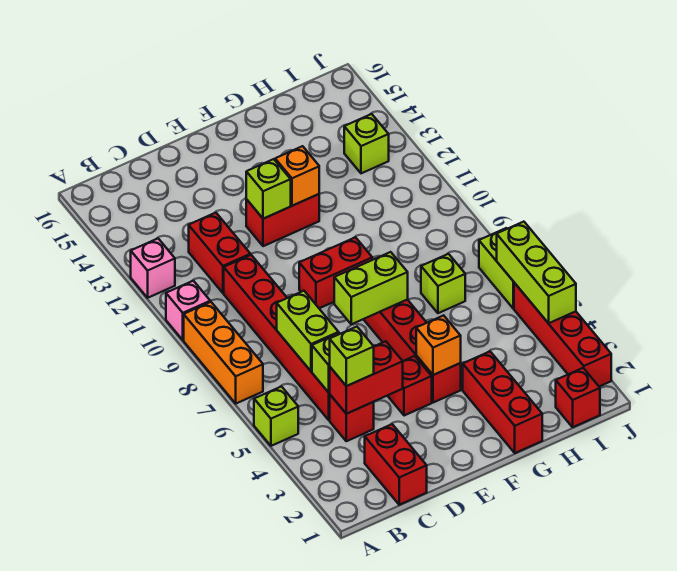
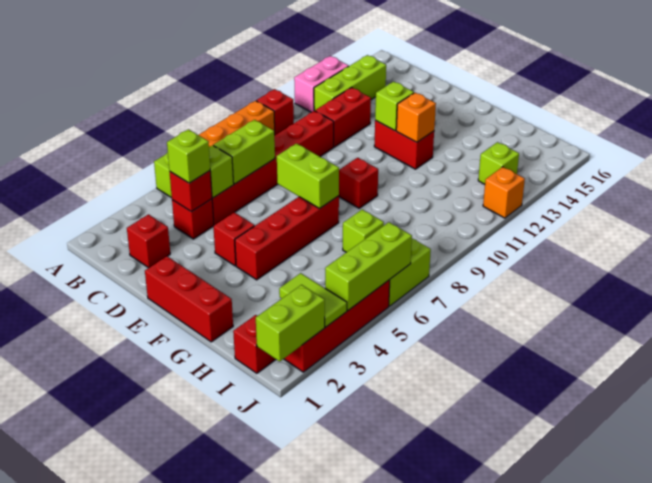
pink 1x1 brick [166,281,210,340] -> red 1x1 brick [256,89,294,135]
pink 1x1 brick [131,239,175,298] -> pink 1x2 brick [294,56,349,112]
none -> lime 1x3 brick [314,55,386,111]
red 1x2 brick [365,424,427,505] -> red 1x1 brick [127,214,170,268]
red 1x2 brick [329,341,403,414] -> red 1x1 brick [170,171,212,212]
red 1x2 brick [299,237,372,308] -> red 1x1 brick [339,158,378,208]
orange 1x1 brick [416,315,461,375] -> orange 1x1 brick moved to [483,167,525,218]
red 1x3 brick [463,352,542,453] -> red 1x3 brick turned to [145,256,233,342]
none -> lime 1x2 tile [279,273,347,327]
none -> lime 1x2 brick [256,285,325,361]

